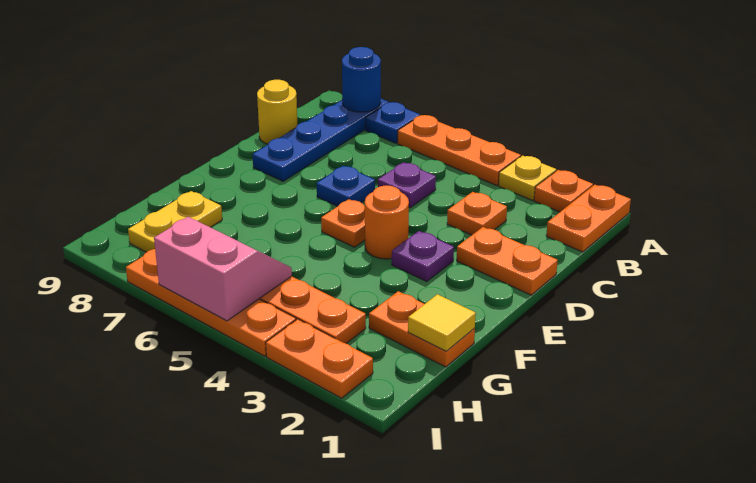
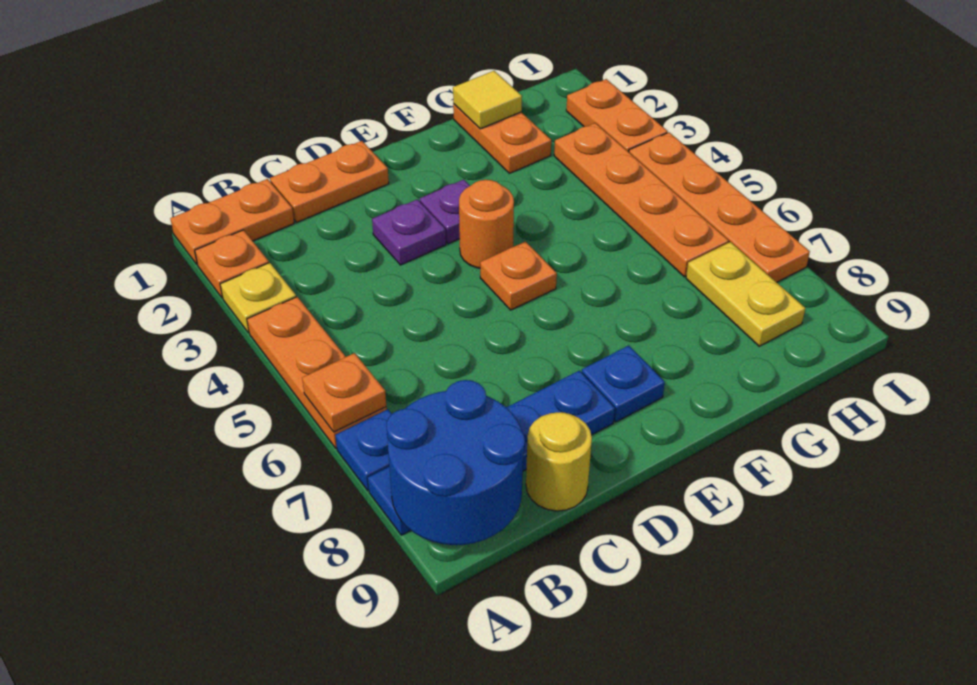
blue 1x1 round brick [342,47,381,112] -> blue 2x2 round brick [387,380,525,545]
orange 1x1 plate [447,192,507,235] -> orange 1x1 plate moved to [302,353,386,432]
purple 1x1 plate [378,162,436,207] -> purple 1x1 plate moved to [372,199,446,265]
orange 1x2 plate [457,227,558,295] -> orange 1x2 plate turned to [270,141,389,222]
blue 1x1 plate [317,166,375,206] -> blue 1x1 plate moved to [582,346,665,422]
yellow 1x2 plate [128,191,222,252] -> yellow 1x2 plate turned to [686,242,805,346]
pink 2x2 slope [154,217,292,321] -> none

